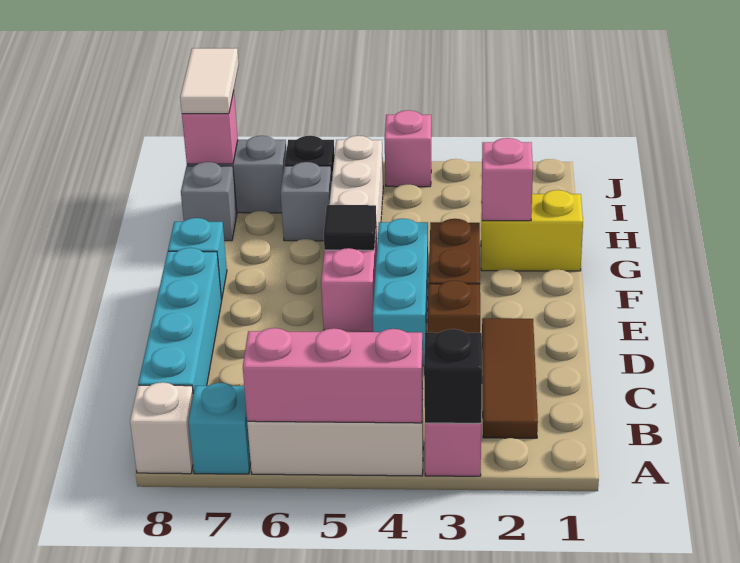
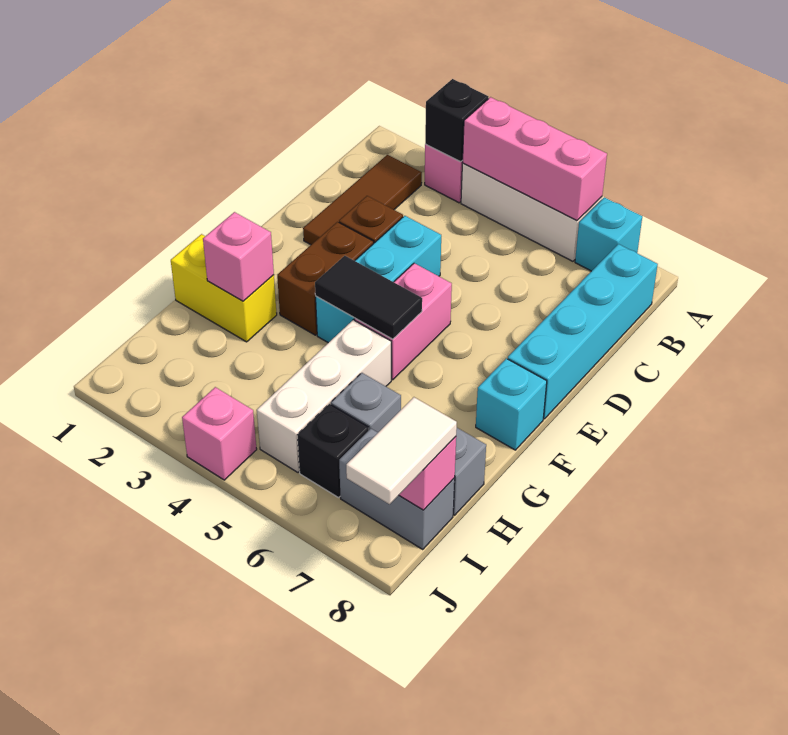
white 1x1 brick [130,382,193,474] -> none
black 1x1 tile [324,205,376,250] -> black 1x2 tile [315,256,422,339]

